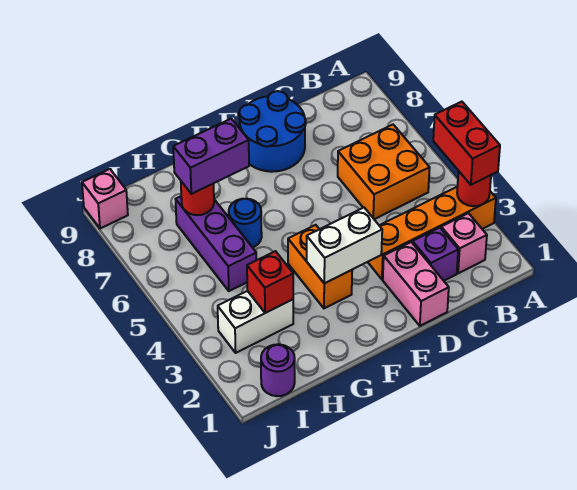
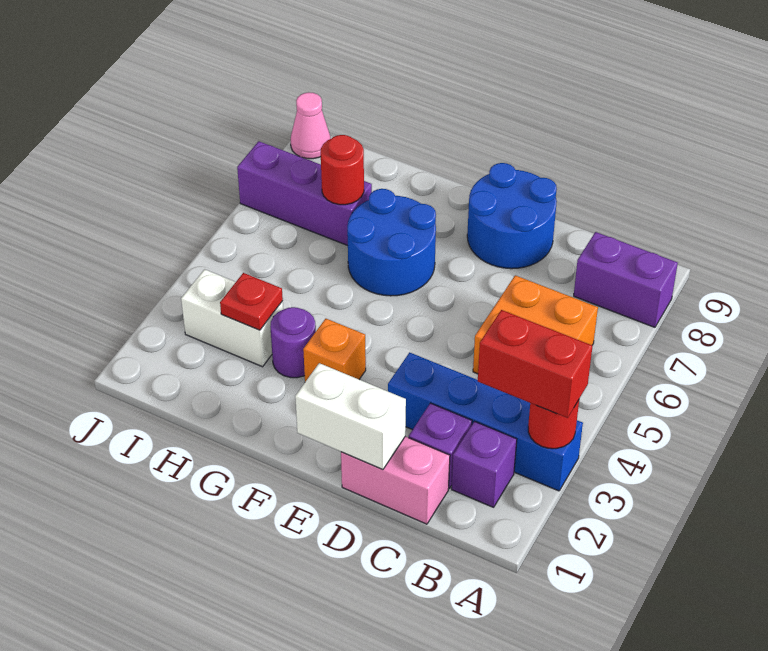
orange 1x4 brick [368,187,496,279] -> blue 1x4 brick [388,352,583,491]
red 1x2 brick [433,102,500,185] -> red 1x2 brick turned to [478,310,593,418]
pink 1x1 brick [441,213,487,273] -> purple 1x1 brick [452,421,517,507]
pink 1x2 brick [383,242,449,326] -> pink 1x2 brick turned to [341,437,450,524]
white 1x2 brick [307,208,382,283] -> white 1x2 brick moved to [295,363,406,470]
orange 1x2 brick [288,225,352,308] -> orange 1x1 brick [303,319,366,382]
blue 1x1 round brick [229,199,262,248] -> blue 2x2 round brick [347,189,436,296]
purple 1x2 brick [173,119,249,194] -> purple 1x2 brick moved to [574,232,678,327]
red 1x1 brick [247,251,293,313] -> red 1x1 plate [220,273,283,330]
purple 1x3 brick [176,196,256,291] -> purple 1x3 brick turned to [237,141,372,246]
purple 1x1 round brick [261,344,295,396] -> purple 1x1 round brick moved to [270,307,316,378]
pink 1x1 brick [82,169,128,229] -> pink 1x1 cone [291,92,331,159]

